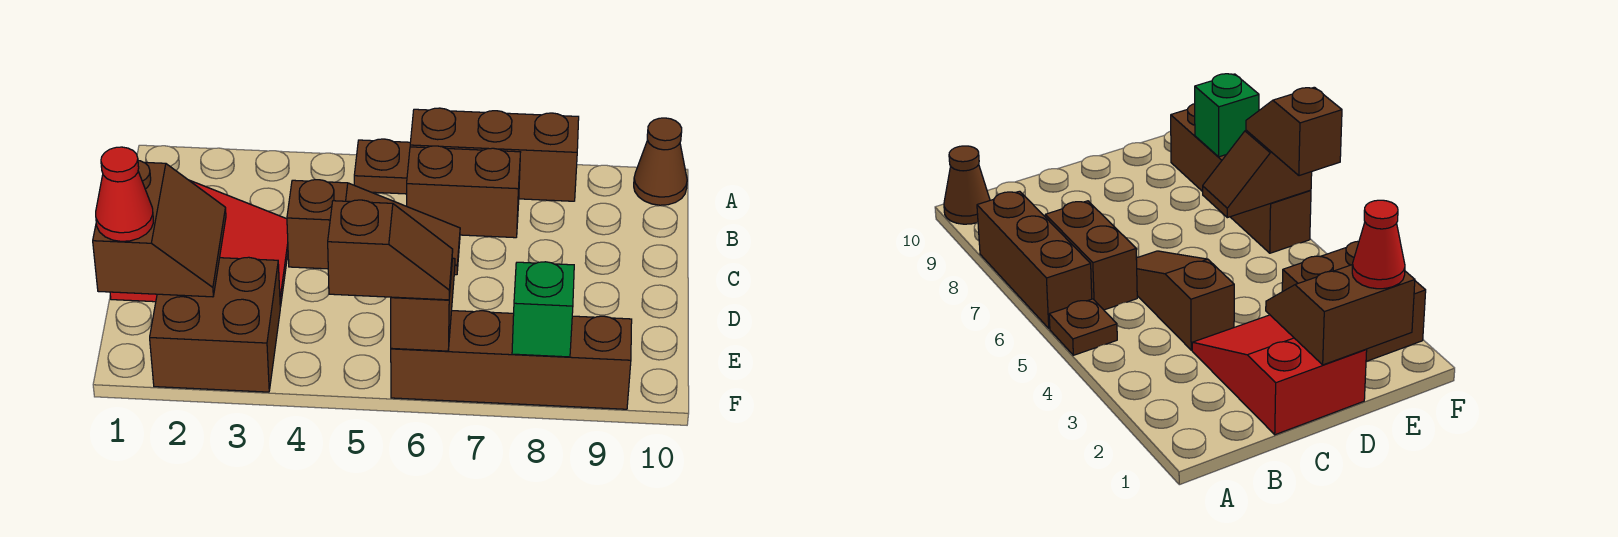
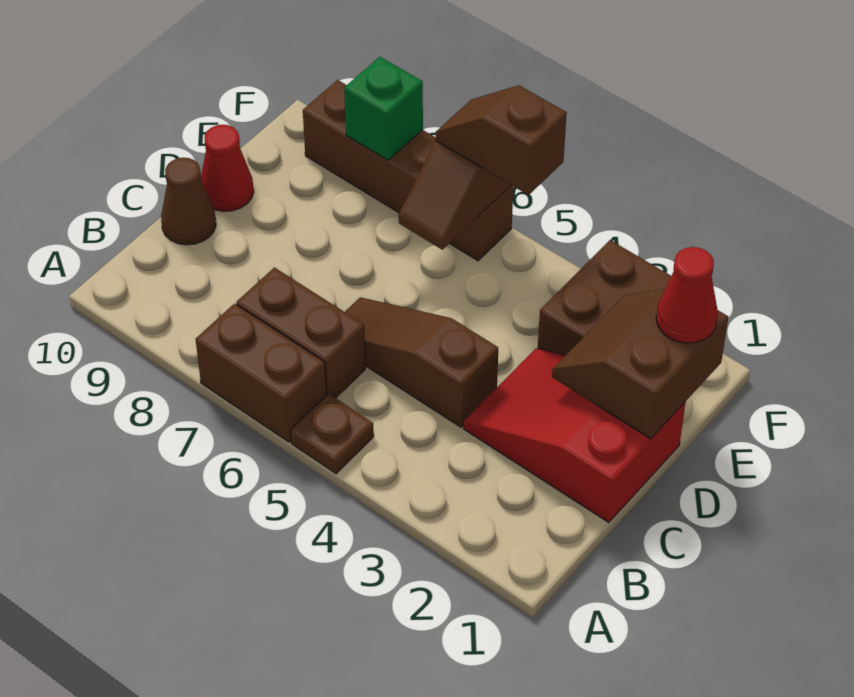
brown 1x3 brick [410,108,579,201] -> brown 1x2 brick [196,304,327,442]
brown 1x1 cone [634,118,687,205] -> brown 1x1 cone moved to [161,158,216,245]
none -> red 1x1 cone [201,125,254,211]

